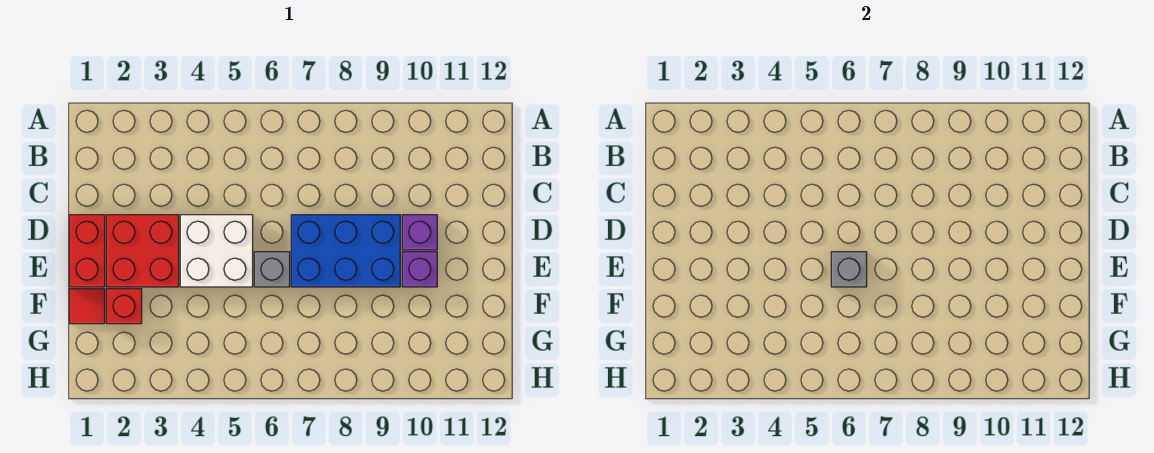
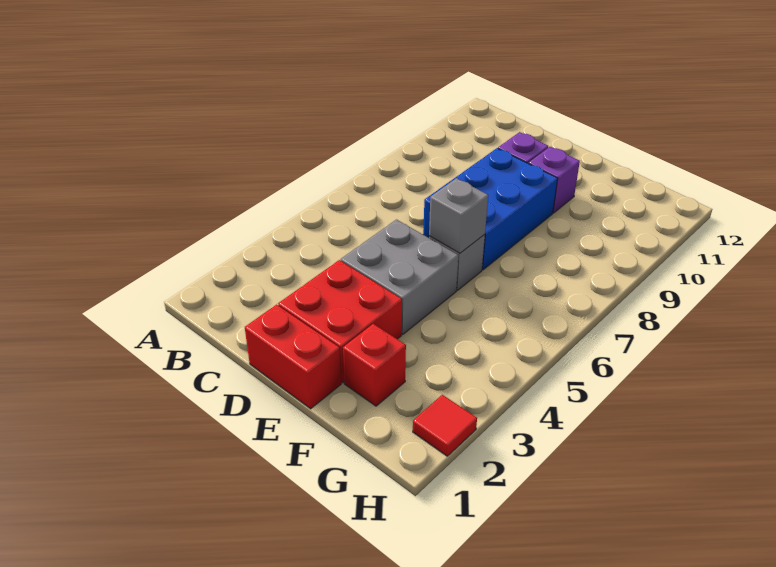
white 2x2 brick [180,215,253,287] -> grey 2x2 brick [341,220,459,334]
red 1x1 tile [69,289,105,324] -> red 1x1 tile moved to [413,395,477,456]

